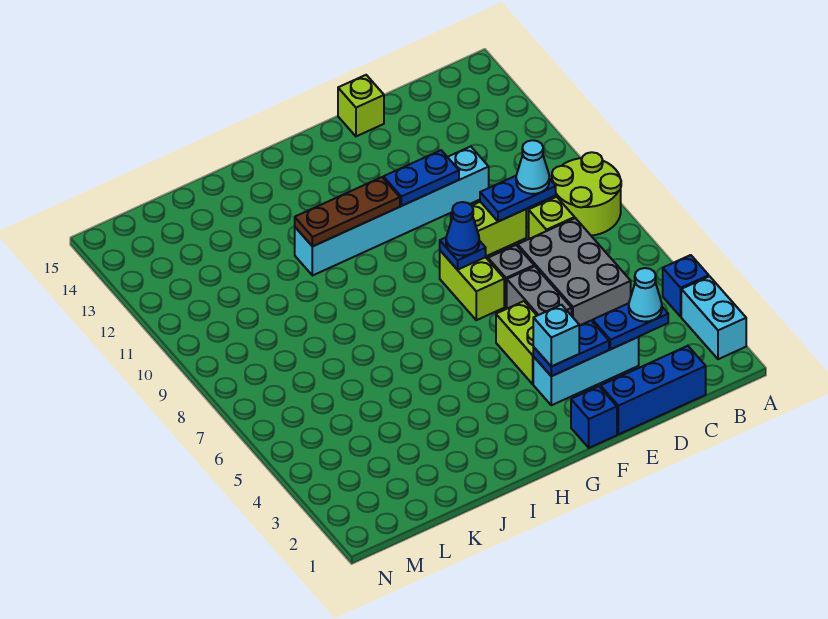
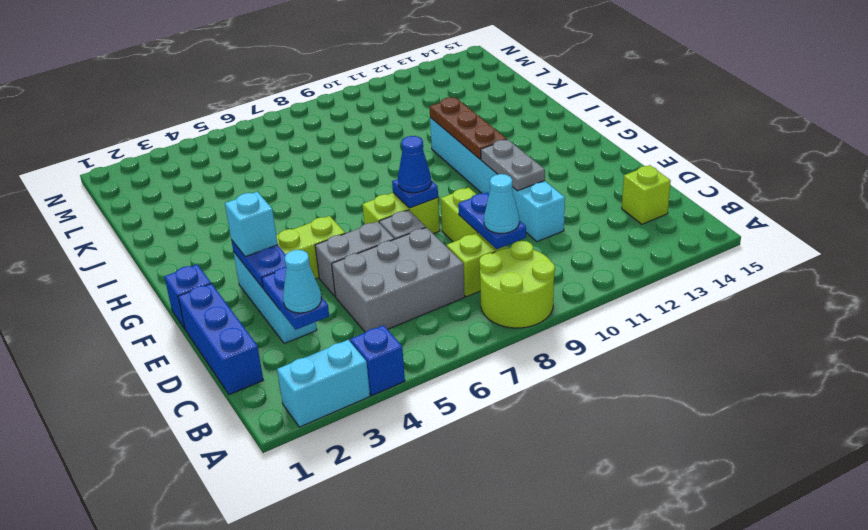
blue 1x2 plate [383,150,459,206] -> grey 1x2 plate [481,139,545,191]
lime 1x1 brick [338,75,384,136] -> lime 1x1 brick moved to [622,165,671,224]

